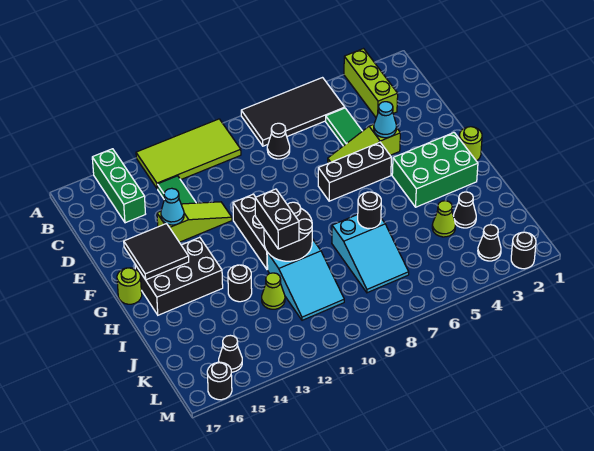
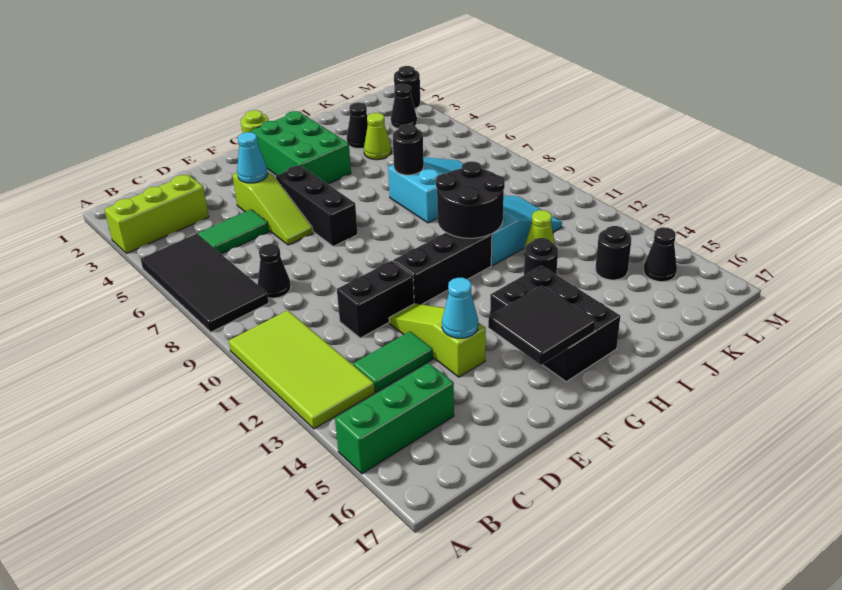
lime 1x1 round brick [117,268,142,304] -> none
black 1x2 brick [255,189,299,249] -> black 1x2 brick moved to [337,261,414,338]
black 1x1 round brick [207,362,232,400] -> black 1x1 round brick moved to [595,226,631,280]

